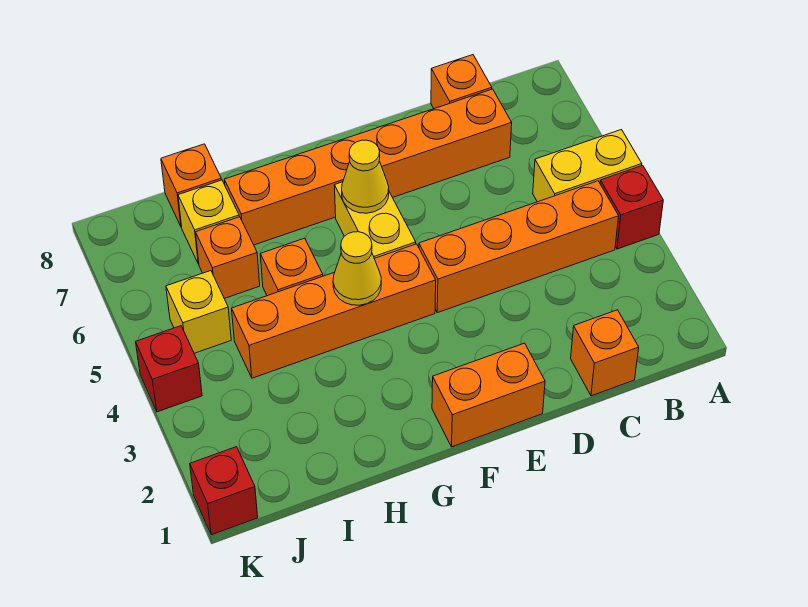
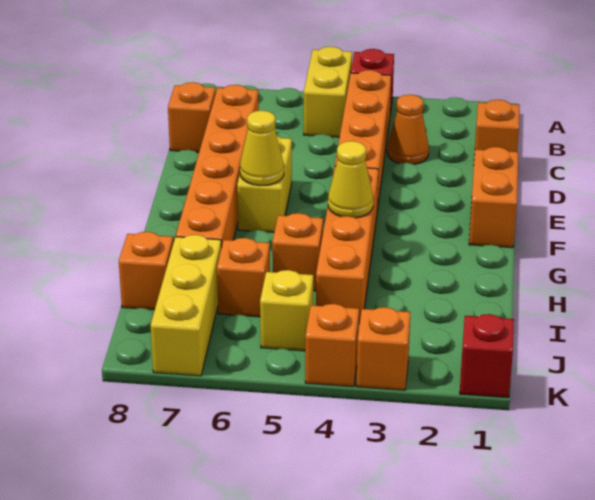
none -> orange 1x1 cone [387,95,429,164]
yellow 1x2 brick [334,182,416,258] -> yellow 1x2 brick turned to [237,136,292,232]
yellow 1x1 brick [178,180,239,264] -> yellow 1x3 brick [151,235,222,376]
none -> orange 1x1 brick [356,307,410,390]
red 1x1 brick [136,326,202,412] -> orange 1x1 brick [305,304,359,387]

